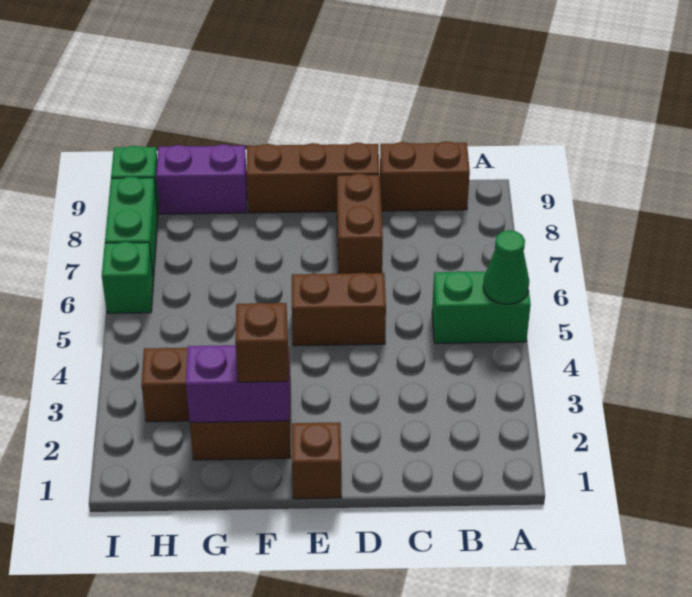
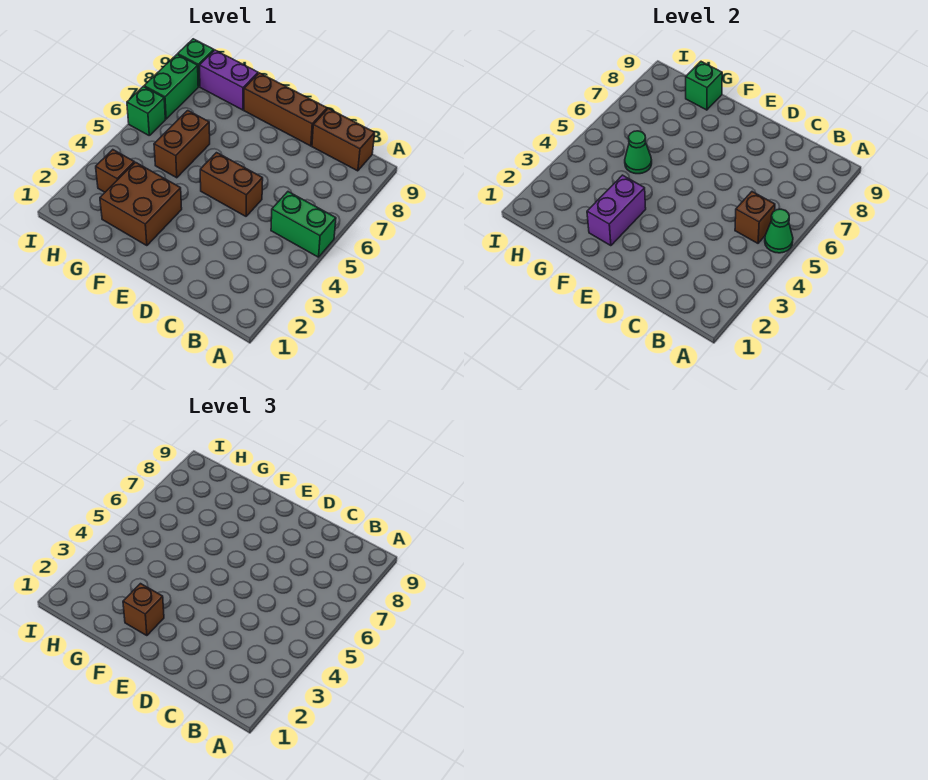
brown 1x2 brick [337,173,383,274] -> brown 1x2 brick moved to [154,111,210,178]
brown 1x1 brick [292,422,341,499] -> brown 1x1 brick moved to [735,192,775,243]
purple 1x2 brick [186,345,289,423] -> purple 1x2 brick turned to [587,175,646,246]
none -> green 1x1 cone [625,131,652,174]
none -> green 1x1 brick [686,62,722,110]

